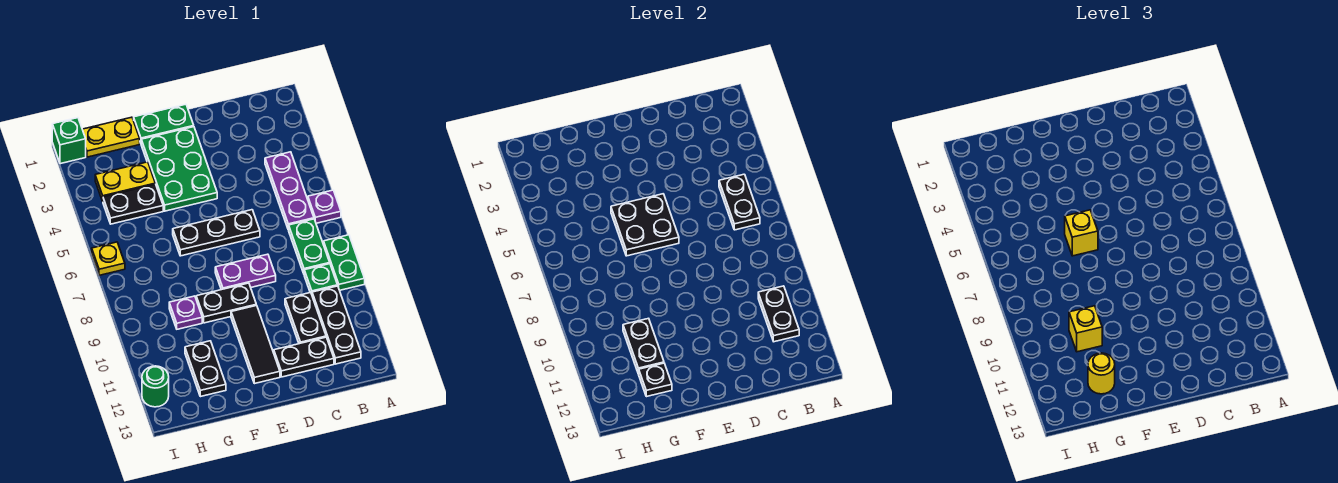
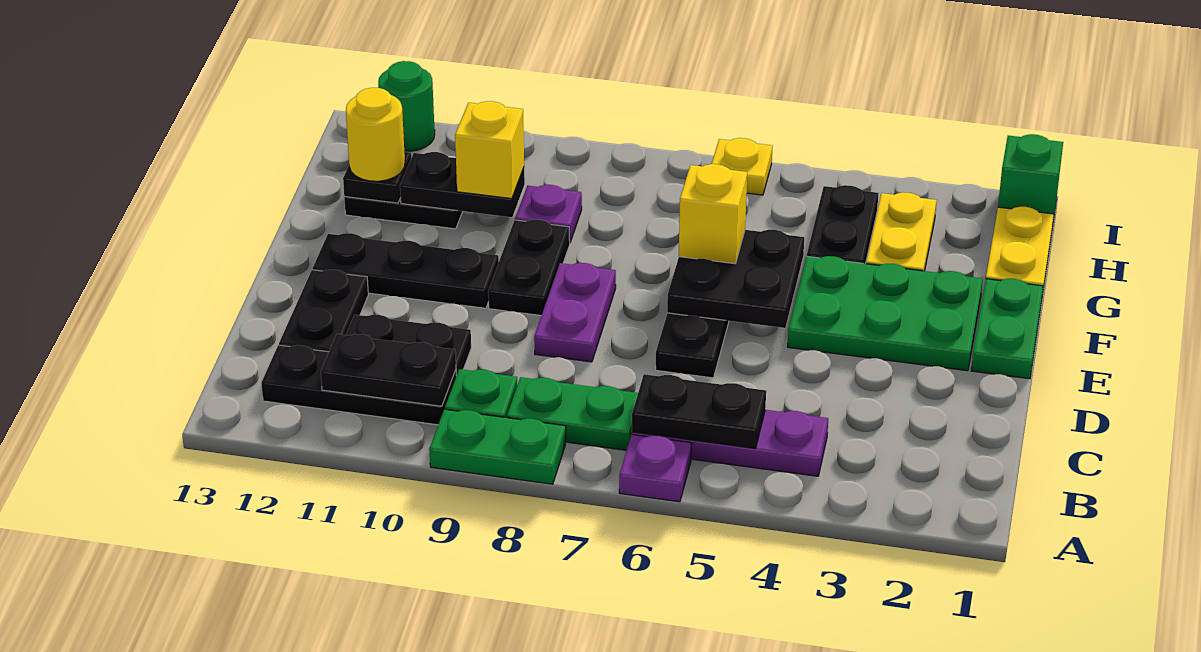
black 1x3 tile [231,305,280,384] -> black 1x3 plate [313,233,499,308]

